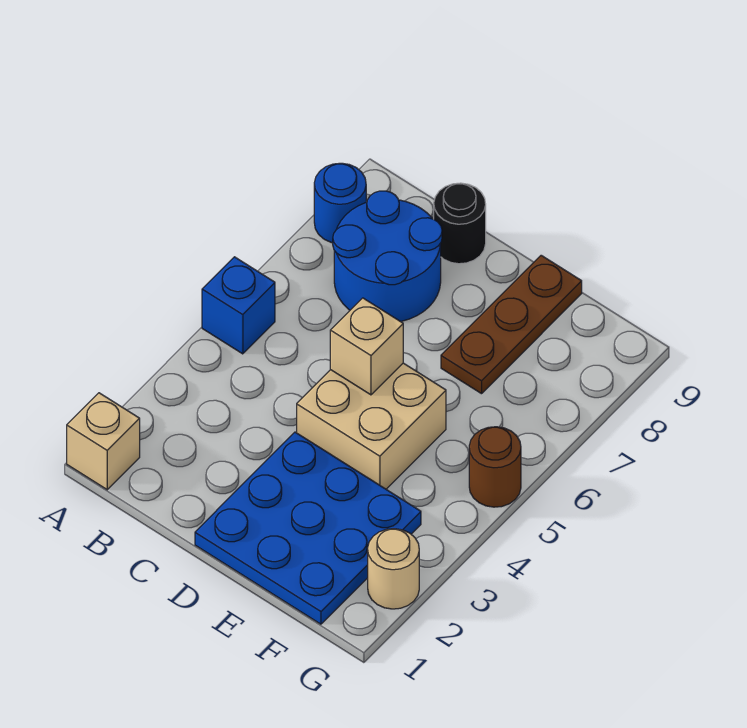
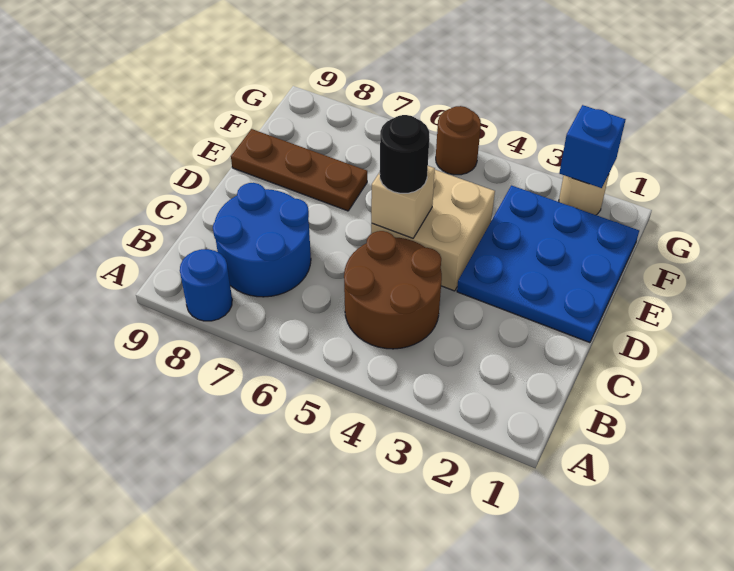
tan 1x1 brick [67,393,140,490] -> none
blue 1x1 brick [202,257,275,354] -> blue 1x1 brick moved to [559,105,626,188]
none -> brown 2x2 round brick [344,231,442,349]
black 1x1 round brick [434,183,486,264] -> black 1x1 round brick moved to [380,115,429,193]

